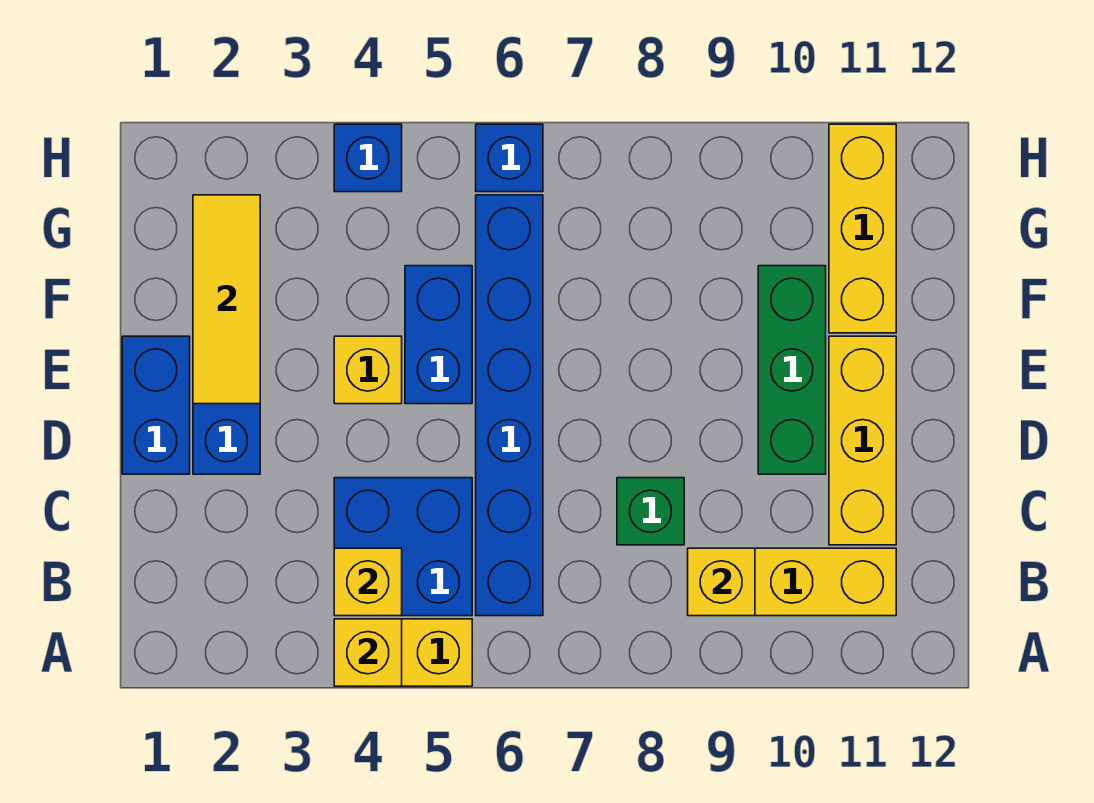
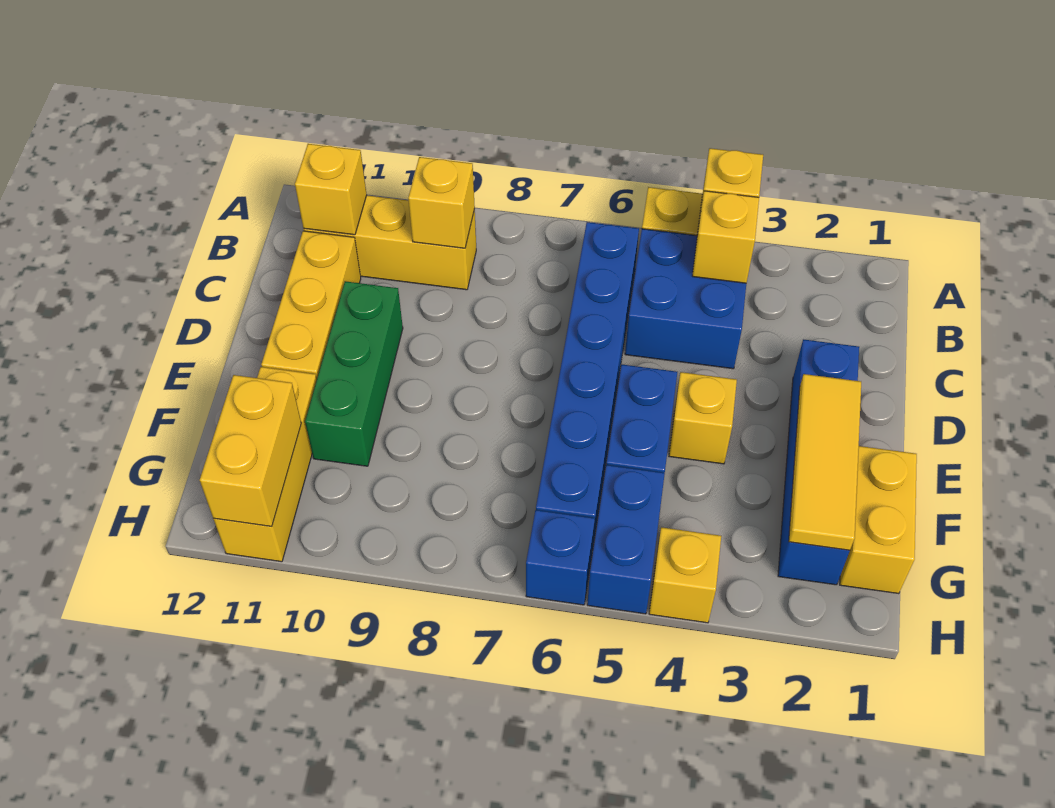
none -> yellow 1x1 brick [295,144,367,235]
green 1x1 brick [617,478,684,545] -> none
blue 1x2 brick [122,336,190,474] -> blue 1x2 brick moved to [587,465,665,614]
none -> yellow 1x2 brick [840,446,917,594]
none -> yellow 1x2 brick [200,375,301,526]
blue 1x1 brick [334,124,402,192] -> yellow 1x1 brick [649,527,721,623]

